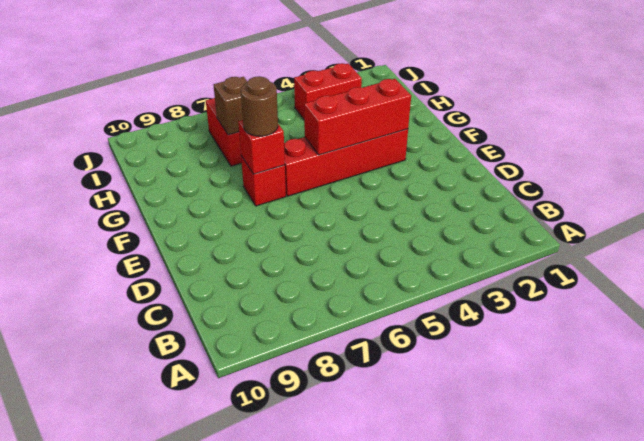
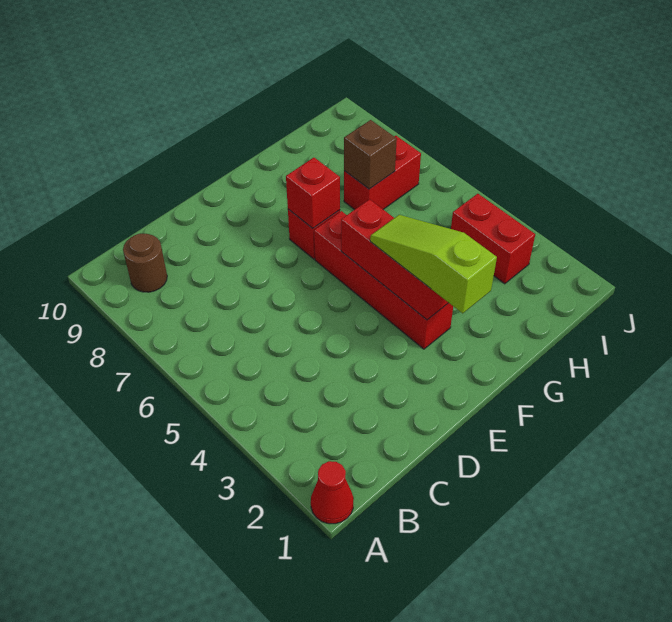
none -> red 1x1 cone [311,461,354,524]
none -> lime 1x3 slope [370,215,497,313]
brown 1x1 round brick [241,76,278,136] -> brown 1x1 round brick moved to [123,234,167,292]

